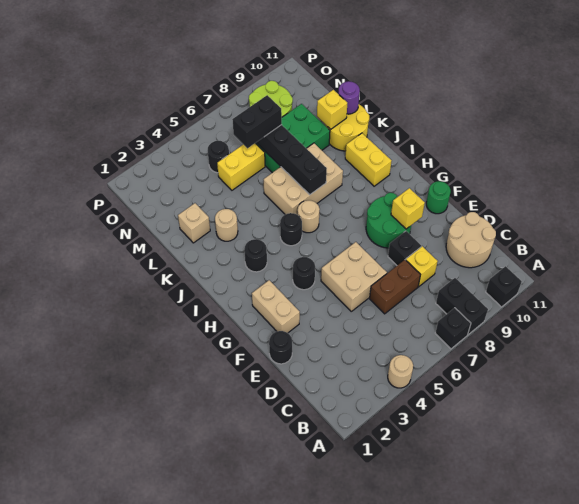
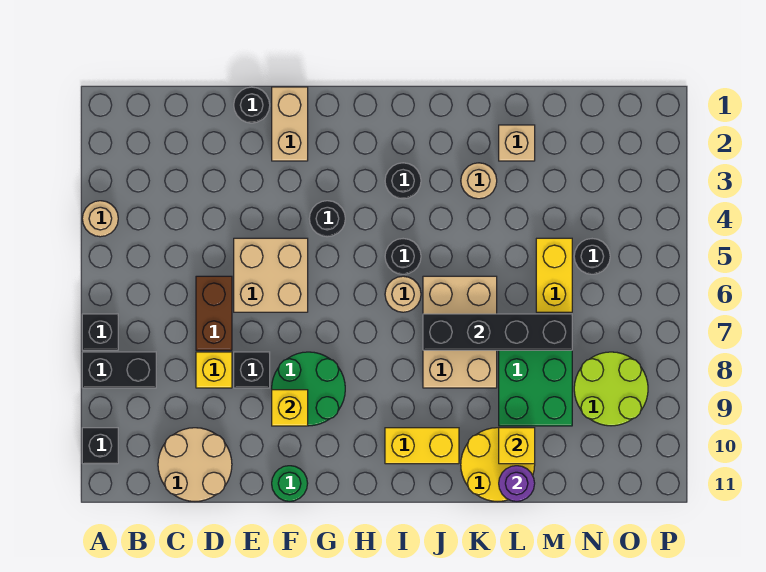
tan 1x2 brick [252,280,300,333] -> tan 1x2 brick turned to [272,87,308,161]
black 1x2 brick [232,95,282,148] -> none

